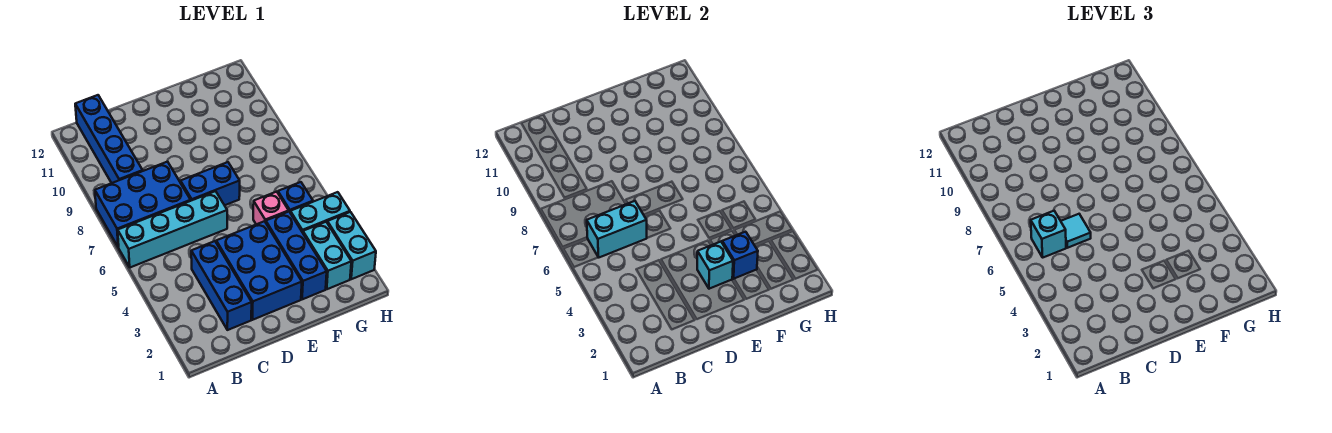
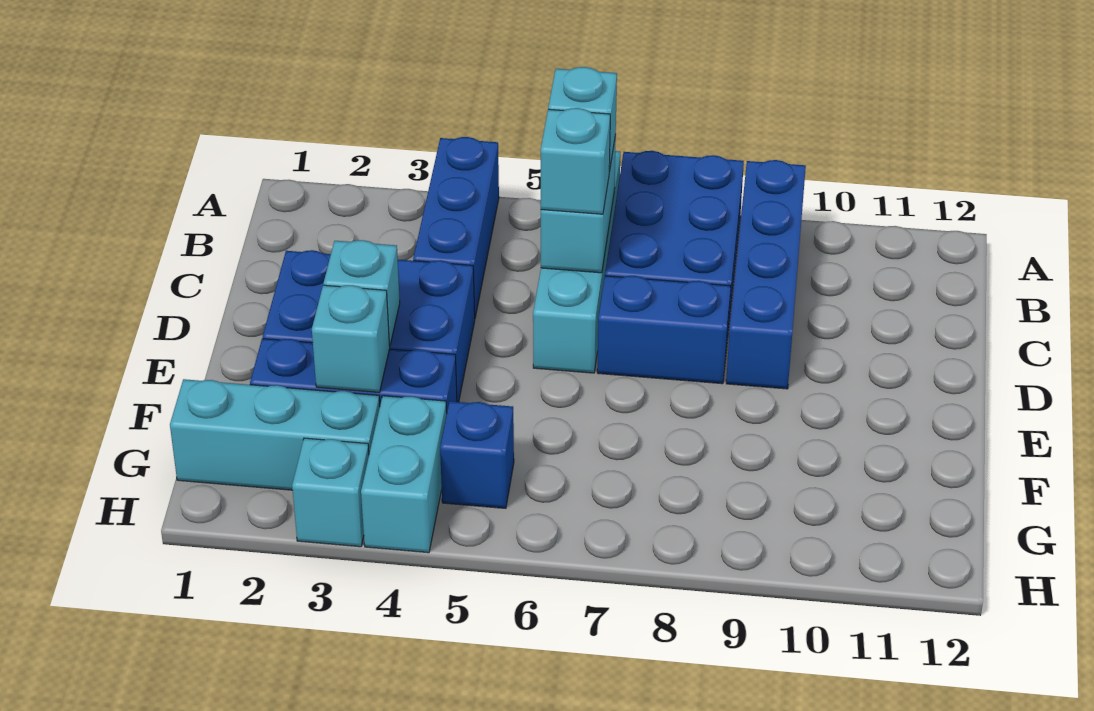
blue 1x4 brick [75,95,143,183] -> blue 1x4 brick turned to [726,160,806,389]
blue 1x3 brick [191,241,252,330] -> blue 1x3 brick turned to [413,137,499,317]
cyan 1x1 tile [1061,214,1091,248] -> cyan 1x1 brick [541,108,610,214]
blue 1x2 brick [181,162,240,205] -> blue 1x2 brick turned to [597,276,731,384]
blue 1x1 brick [722,232,758,279] -> cyan 1x1 brick [312,285,390,392]
pink 1x1 brick [253,192,289,224] -> none
cyan 1x2 brick [303,222,351,289] -> cyan 1x3 brick [170,379,380,490]
cyan 1x2 brick [327,212,376,279] -> cyan 1x1 brick [292,438,369,547]

